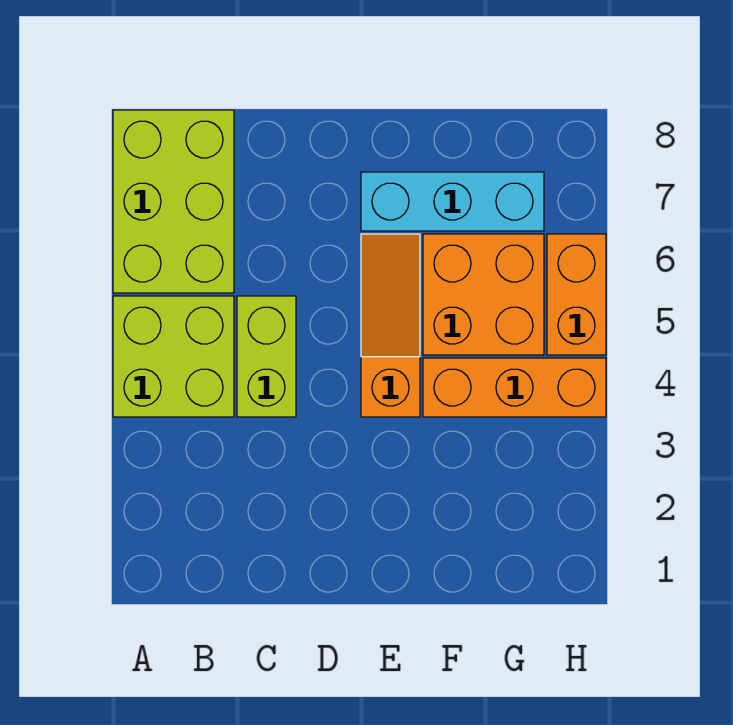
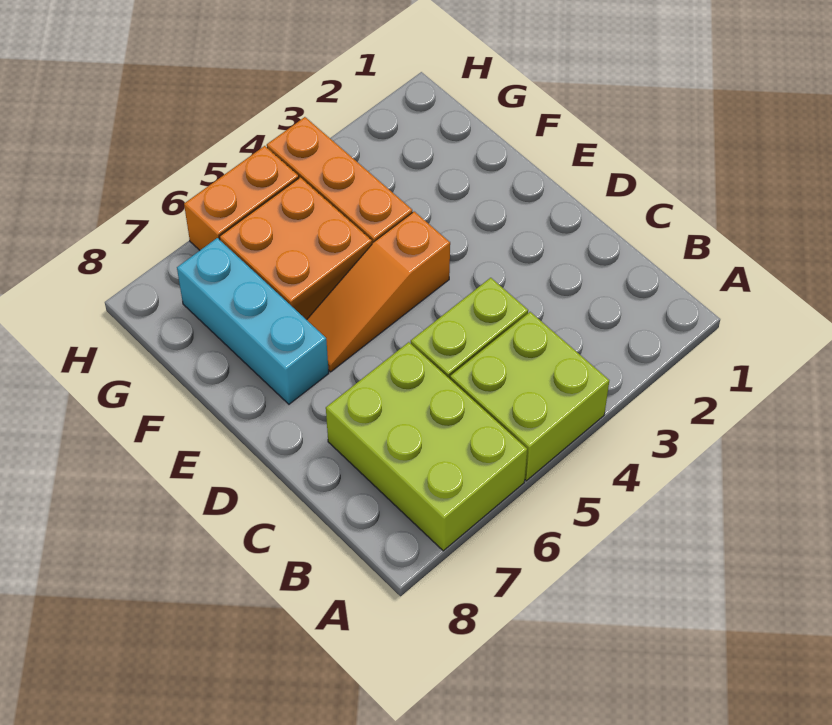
lime 2x3 brick [113,110,234,293] -> lime 2x3 brick turned to [326,342,527,551]

